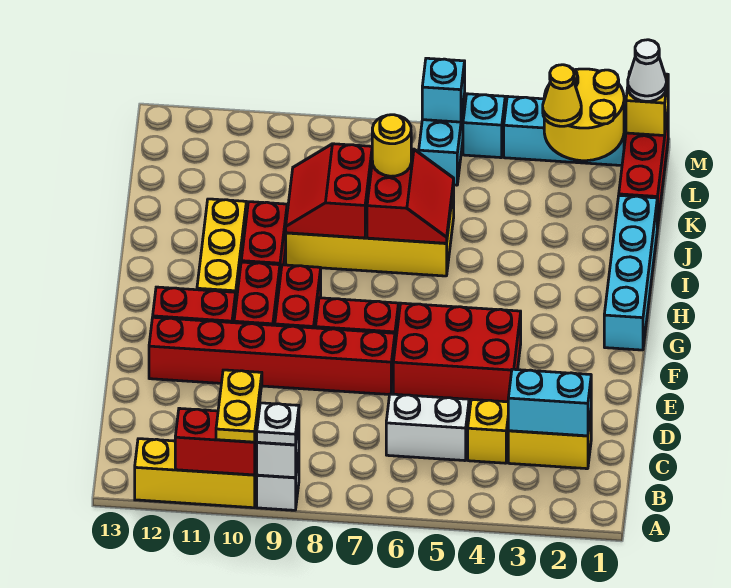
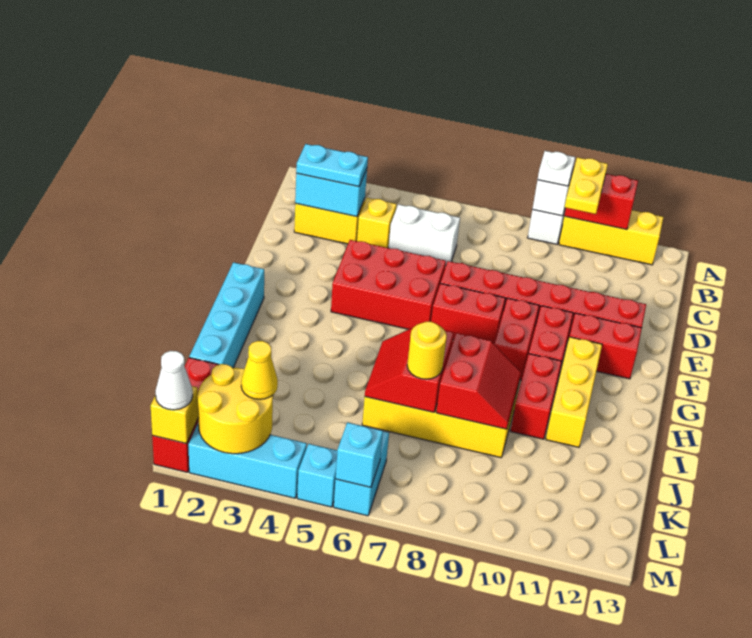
none -> cyan 1x2 plate [296,144,368,186]

